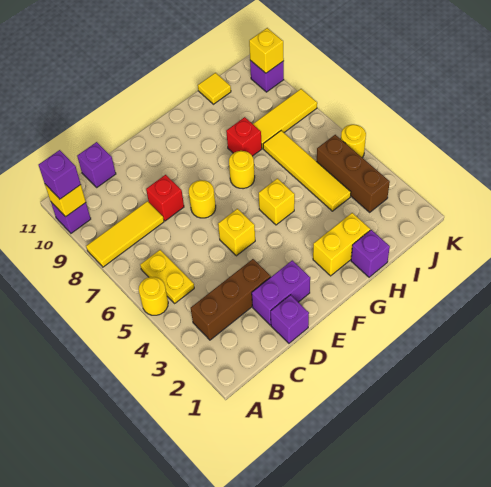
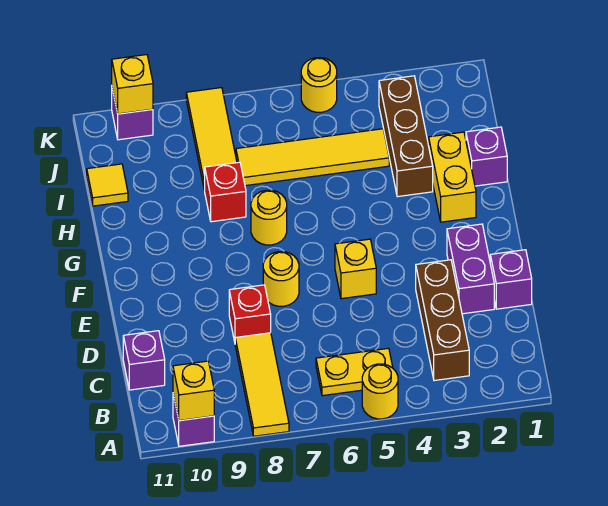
purple 1x1 brick [39,150,81,199] -> none
yellow 1x1 brick [259,178,295,225] -> none
brown 1x3 brick [317,135,390,212] -> brown 1x3 brick turned to [379,76,433,197]

